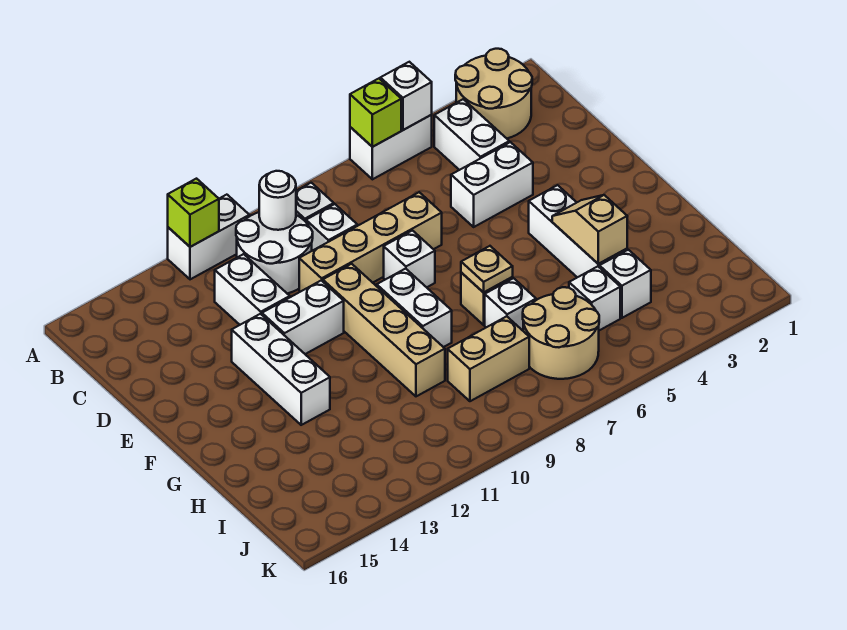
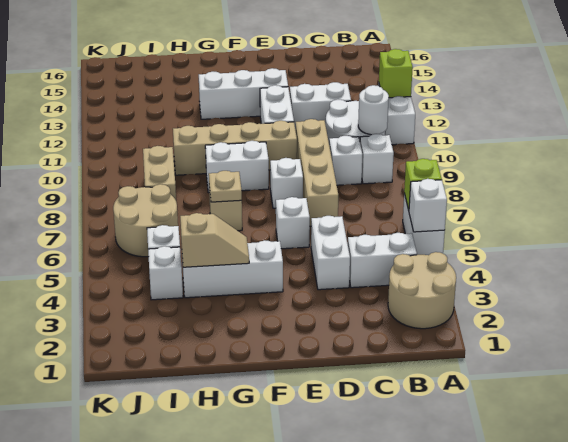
white 1x1 brick [485,278,536,331] -> white 1x1 brick moved to [276,197,310,249]

